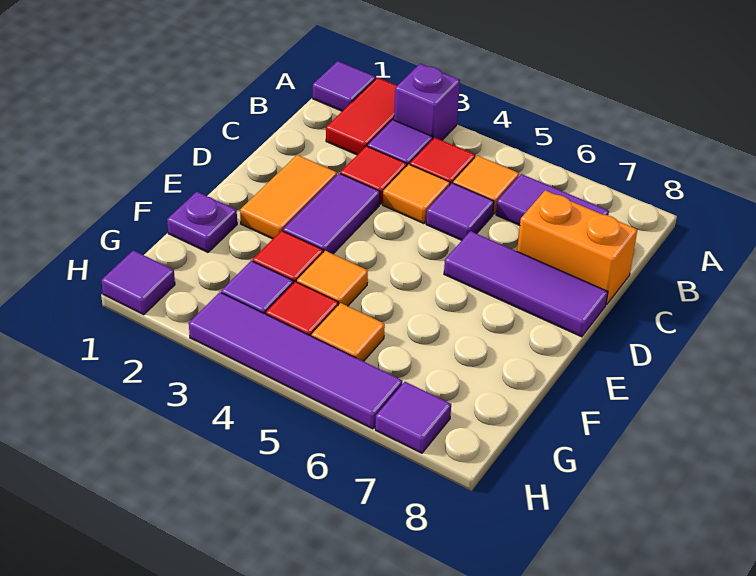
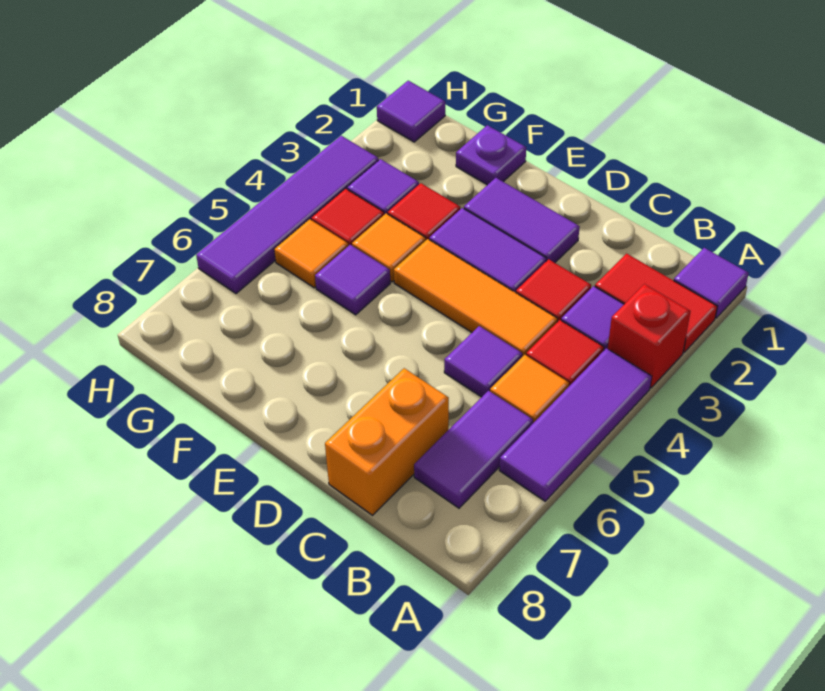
purple 1x1 brick [394,64,460,140] -> red 1x1 brick [608,284,691,388]
orange 1x1 tile [383,165,450,224] -> orange 1x3 tile [394,239,557,357]
orange 1x2 tile [240,155,337,239] -> purple 1x2 tile [464,178,580,263]
purple 1x3 tile [444,231,608,337] -> purple 1x3 tile moved to [499,348,652,501]
purple 1x1 tile [375,382,451,453] -> purple 1x1 tile moved to [315,245,390,315]

